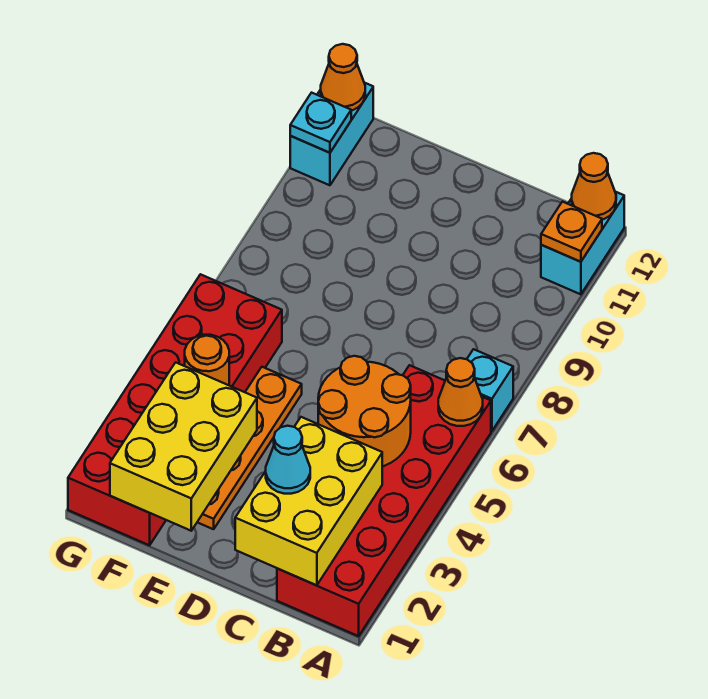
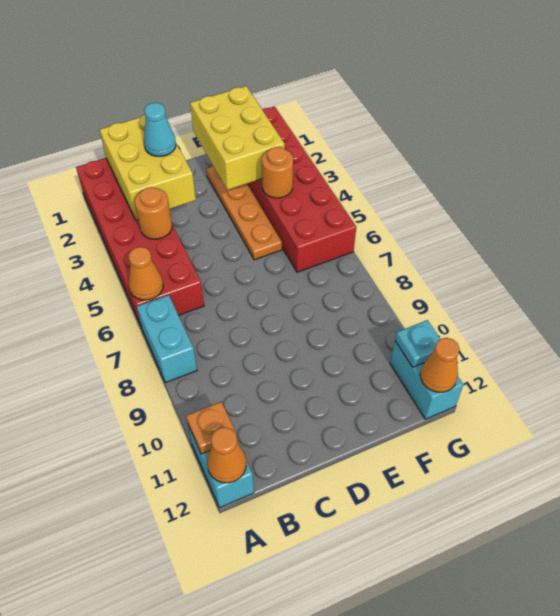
cyan 1x1 brick [467,349,513,431] -> cyan 1x2 brick [137,295,197,383]
orange 2x2 round brick [318,356,411,467] -> orange 1x1 round brick [135,187,172,239]

